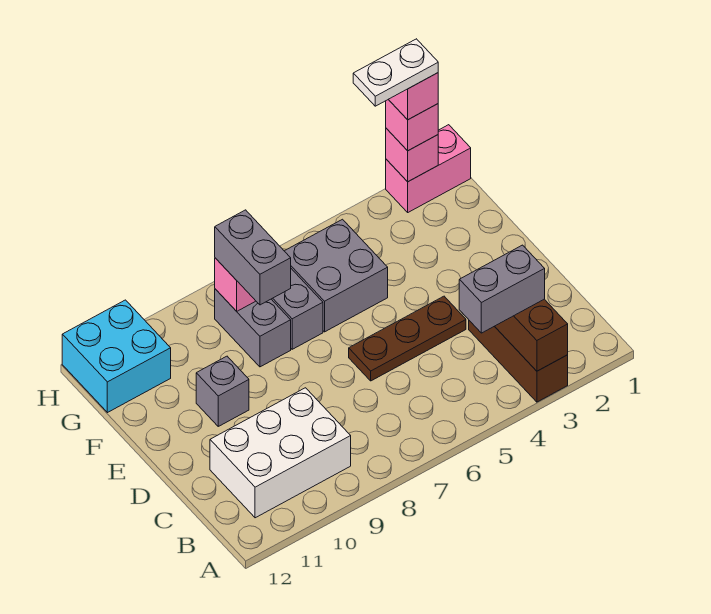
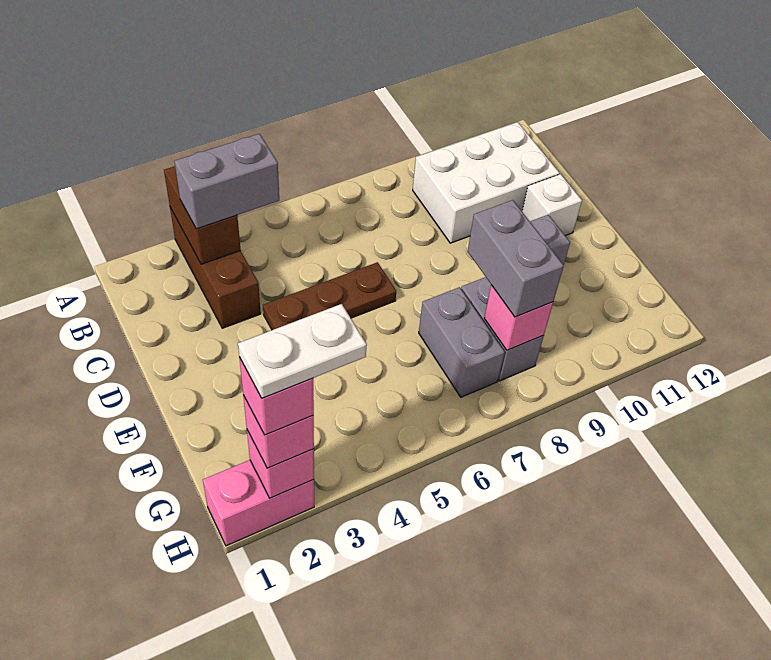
none -> white 1x1 brick [522,174,582,236]
grey 2x2 brick [285,219,388,332] -> none
cyan 2x2 brick [62,300,171,413] -> none

